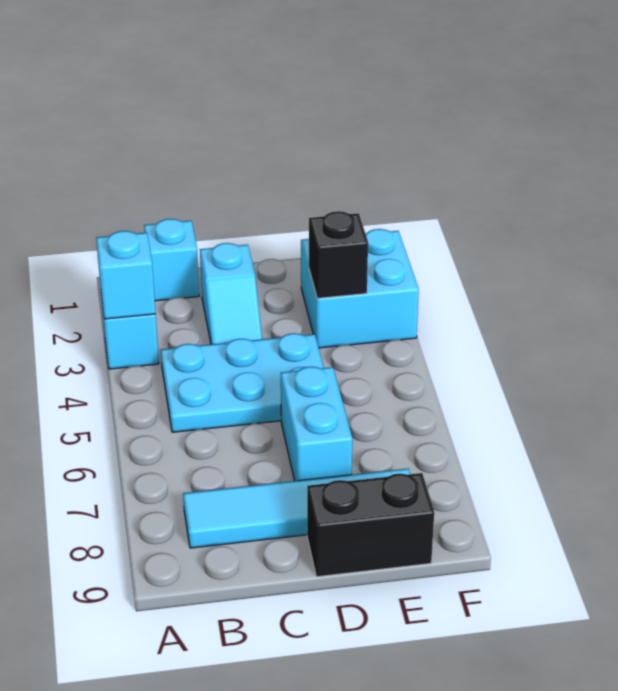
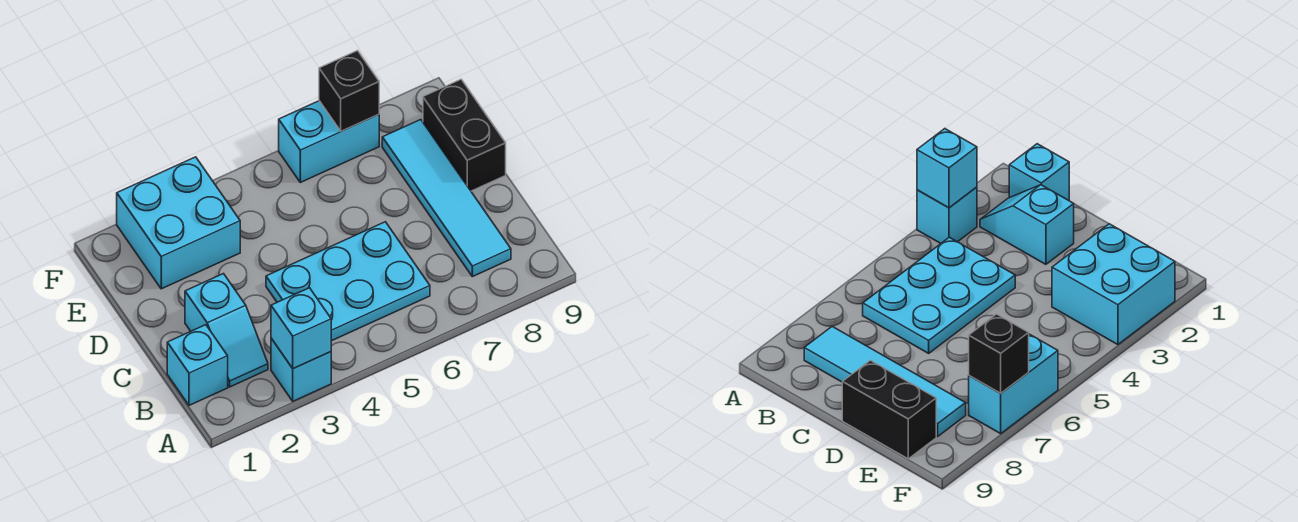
cyan 2x3 plate [161,333,324,432] -> cyan 2x3 plate turned to [266,222,430,341]
cyan 1x2 slope [200,243,262,344] -> cyan 1x2 slope turned to [185,274,268,387]
cyan 1x2 brick [281,367,352,481] -> cyan 1x2 brick moved to [279,101,379,183]
black 1x1 brick [309,211,368,298] -> black 1x1 brick moved to [319,51,379,131]

